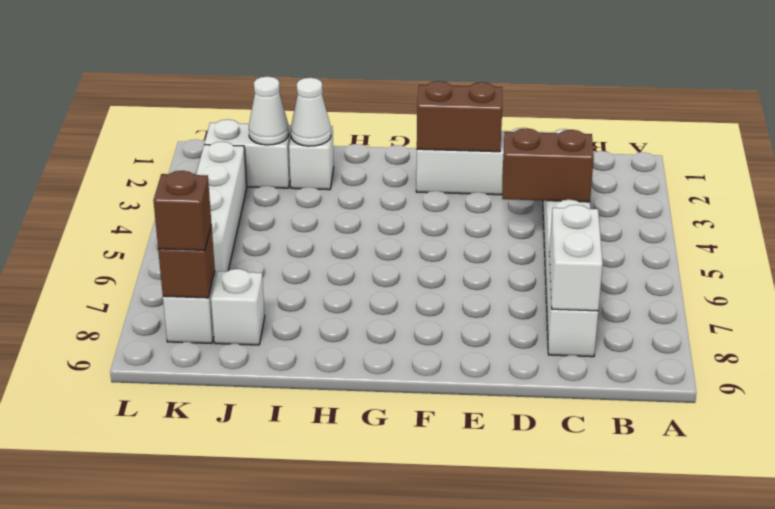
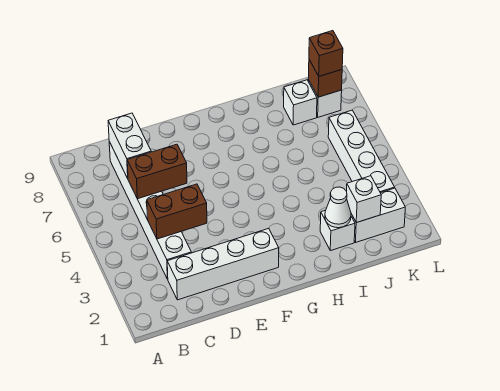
brown 1x2 brick [417,81,502,152] -> brown 1x2 brick moved to [127,144,187,199]
white 1x1 cone [249,77,289,145] -> white 1x1 brick [347,176,381,223]

